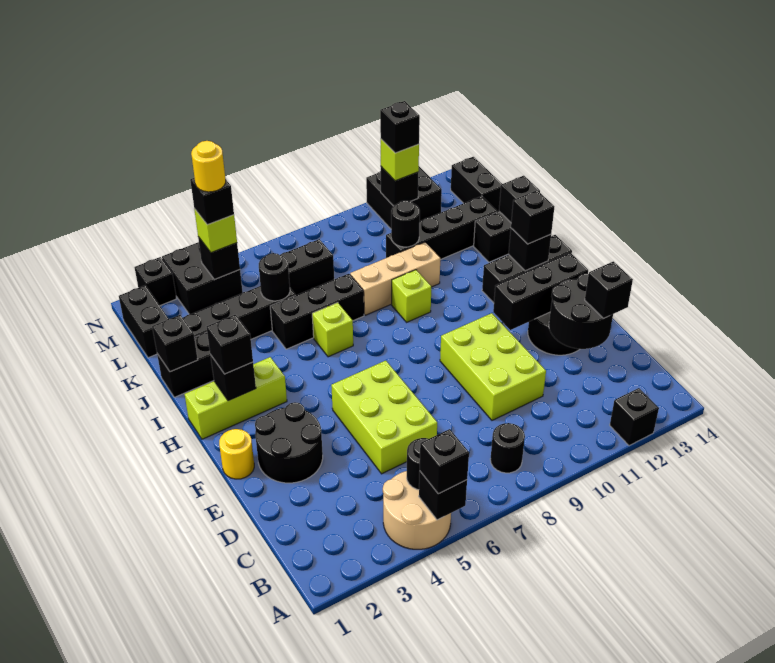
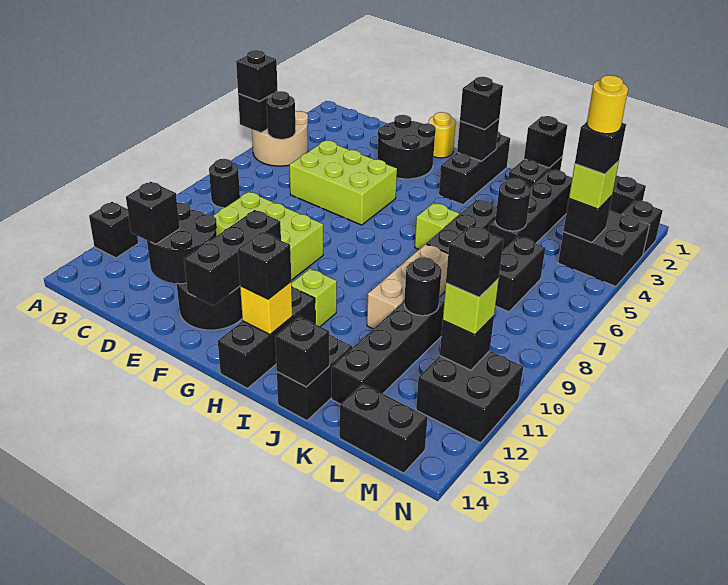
lime 1x3 brick [185,357,287,439] -> black 1x3 brick [439,132,510,205]
black 1x1 brick [509,228,551,271] -> yellow 1x1 brick [240,282,292,334]
lime 1x1 brick [392,270,431,322] -> lime 1x1 brick moved to [291,268,337,326]

